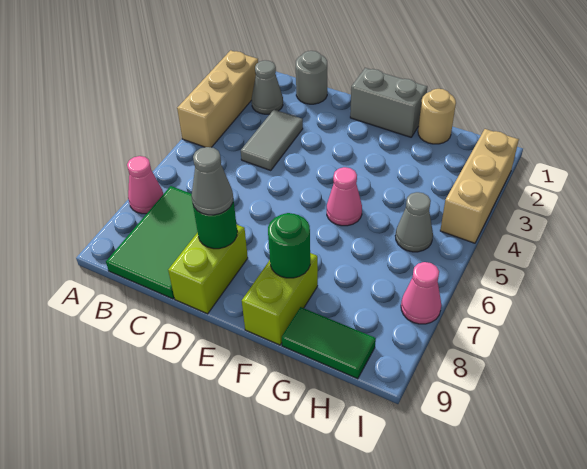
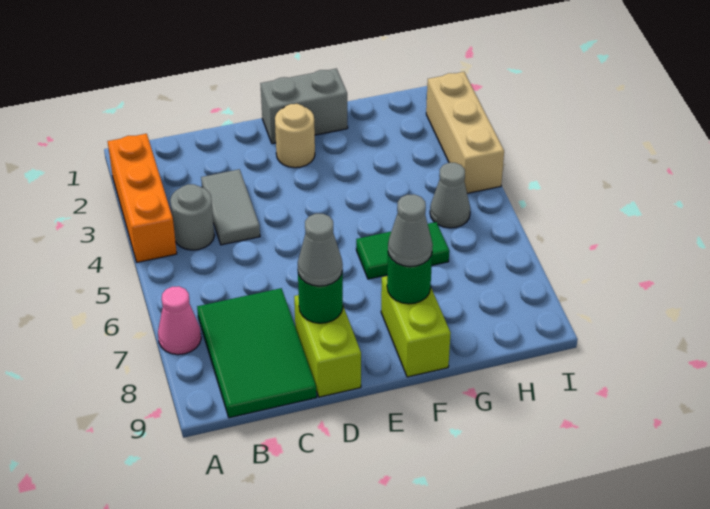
tan 1x3 brick [177,50,258,147] -> orange 1x3 brick [108,134,177,262]
grey 1x1 cone [252,60,283,114] -> grey 1x1 cone moved to [388,194,433,267]
grey 1x1 round brick [296,51,327,104] -> grey 1x1 round brick moved to [170,184,215,250]
pink 1x1 cone [327,167,362,226] -> none
tan 1x1 round brick [418,89,456,144] -> tan 1x1 round brick moved to [275,104,315,168]
green 1x2 tile [282,307,376,379] -> green 1x2 tile moved to [356,222,449,279]
pink 1x1 cone [401,262,441,324] -> none

